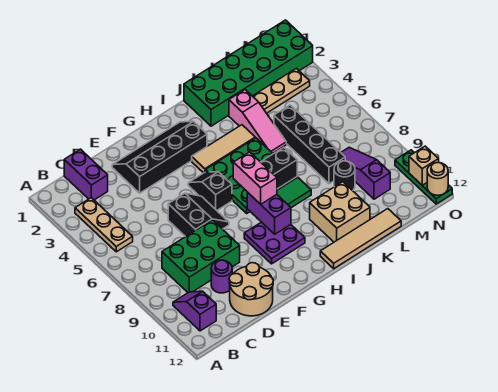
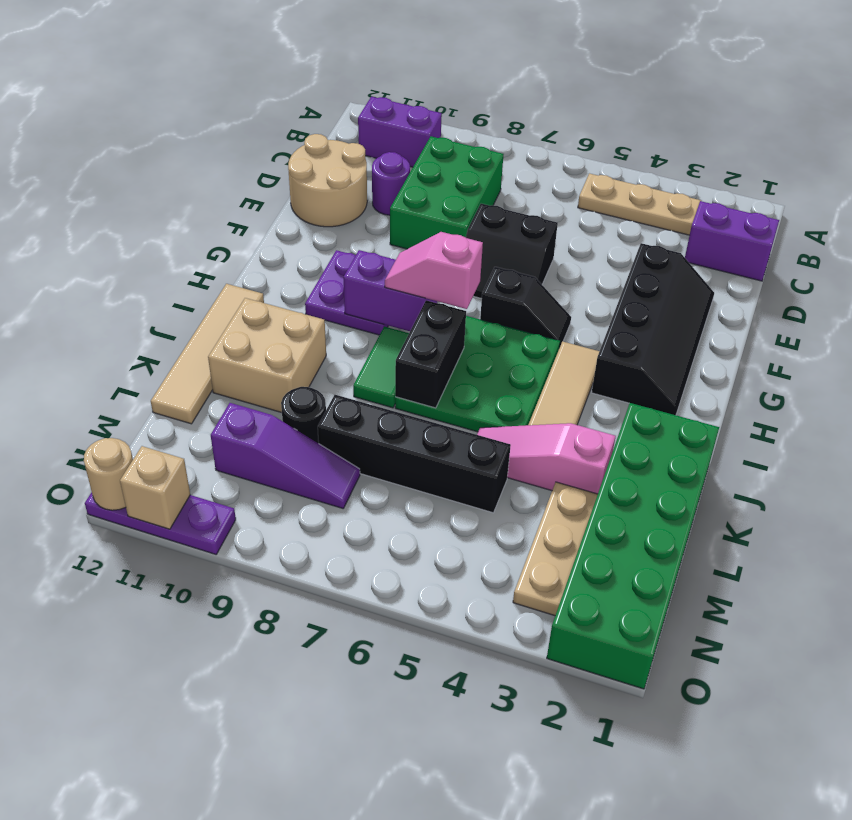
purple 1x2 slope [173,291,216,331] -> purple 1x2 brick [358,97,442,167]
pink 1x2 brick [233,152,277,204] -> pink 1x2 slope [385,232,483,309]
green 1x3 plate [395,150,452,204] -> purple 1x3 plate [85,492,236,554]

